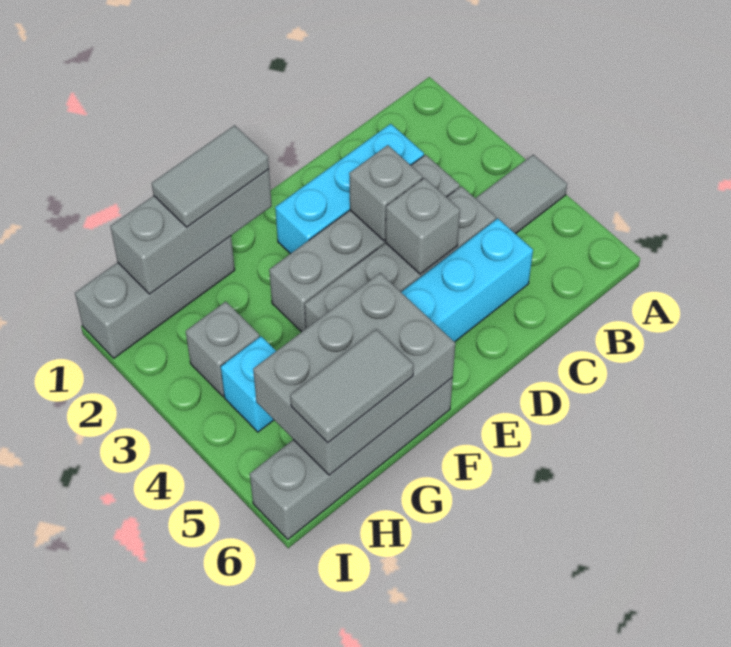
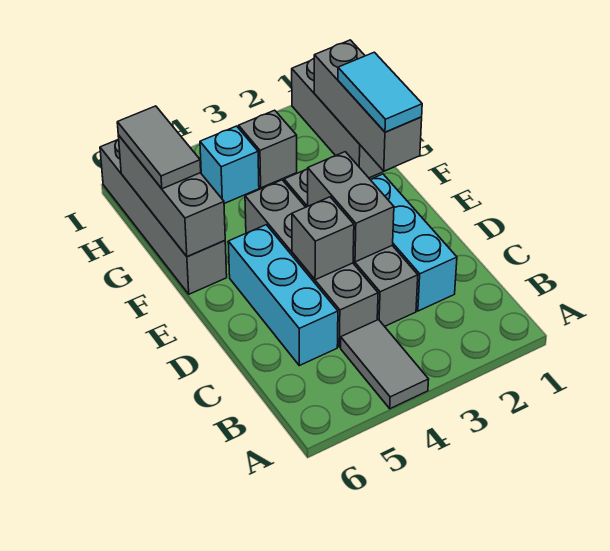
grey 1x1 brick [349,145,423,241] -> grey 1x2 brick [308,152,394,262]
grey 1x2 tile [152,125,269,227] -> cyan 1x2 tile [338,52,422,132]
grey 2x3 brick [253,273,455,475] -> grey 1x3 brick [118,135,225,257]

